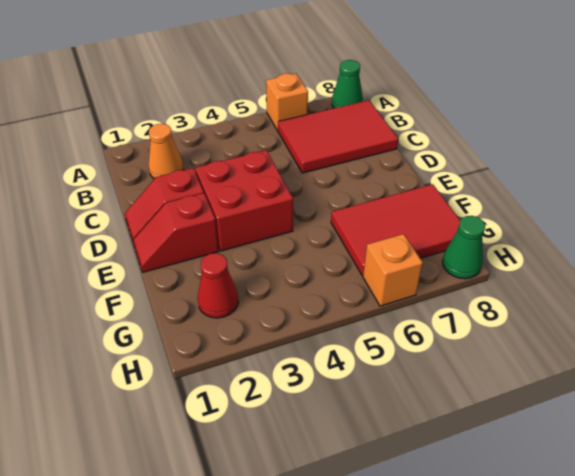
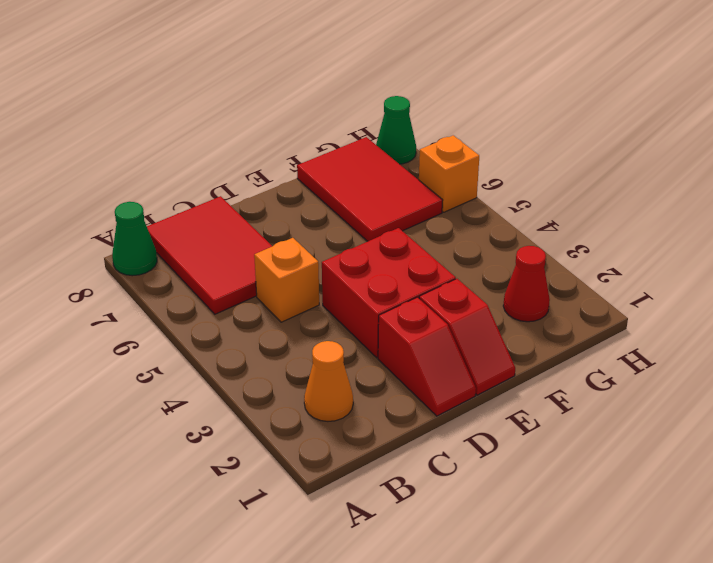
orange 1x1 brick [266,74,308,131] -> orange 1x1 brick moved to [254,238,319,322]

